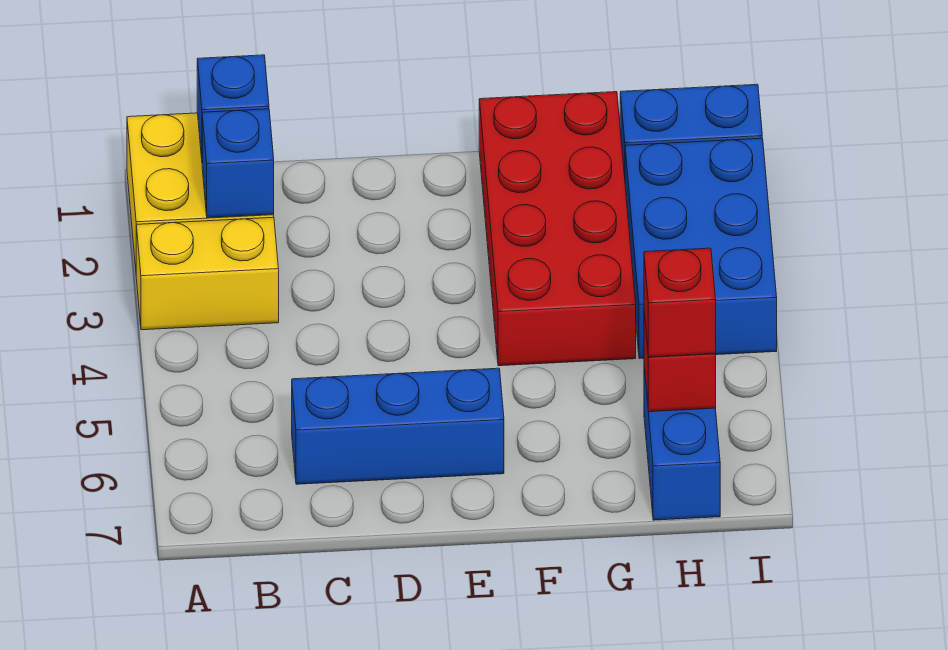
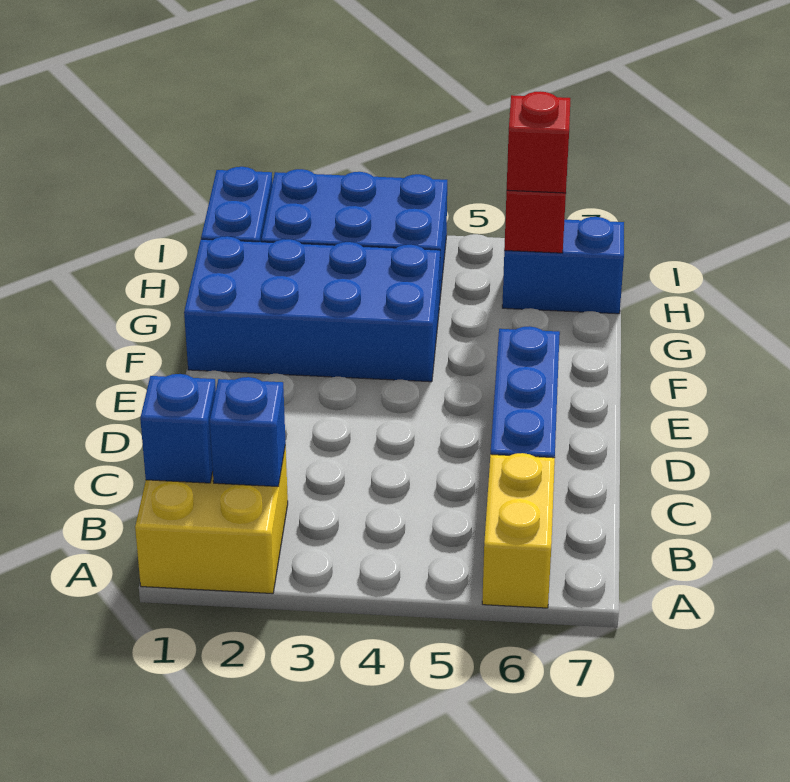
yellow 1x2 brick [136,217,279,330] -> yellow 1x2 brick moved to [482,453,555,608]
red 2x4 brick [479,92,636,366] -> blue 2x4 brick [184,236,440,382]

